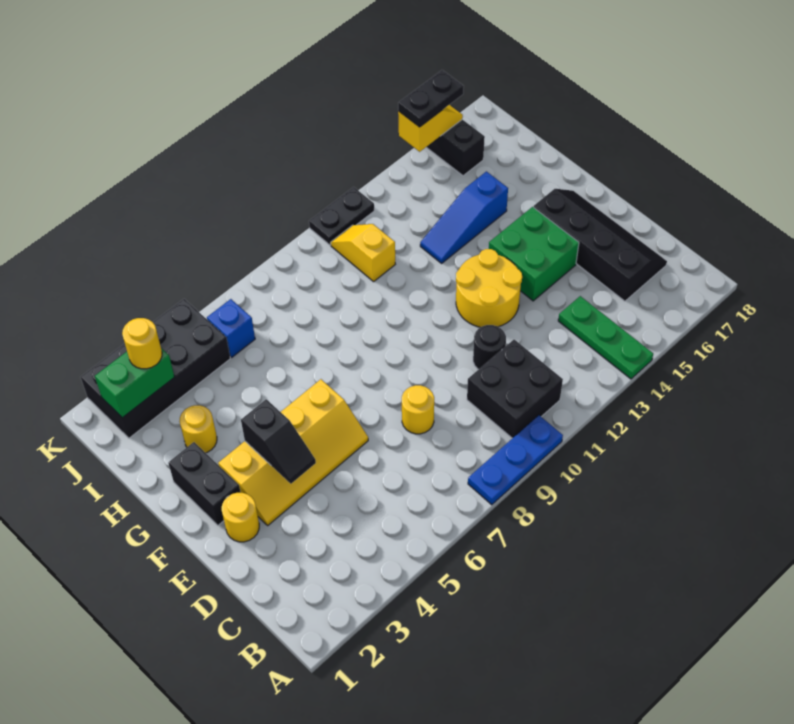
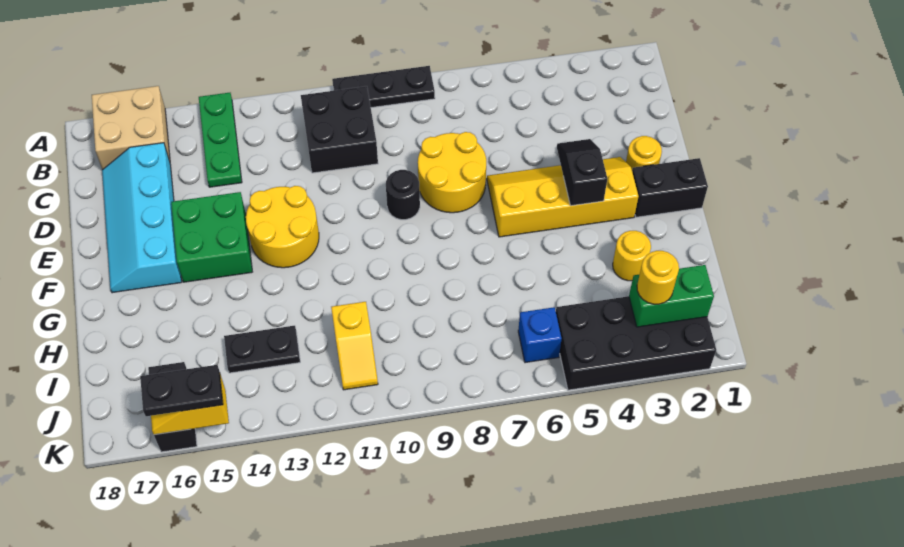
blue 1x3 plate [468,415,563,505] -> black 1x3 plate [332,66,435,108]
none -> tan 2x2 brick [92,86,170,170]
black 2x4 slope [534,189,667,301] -> cyan 2x4 slope [102,143,181,293]
yellow 1x1 round brick [402,385,434,434] -> yellow 2x2 round brick [418,132,486,213]
black 1x1 round brick [473,325,506,370] -> black 1x1 round brick moved to [386,170,420,220]
black 1x2 brick [168,442,241,525] -> black 1x2 brick turned to [632,158,708,217]
blue 1x3 slope [420,171,508,263] -> none
black 1x2 plate [309,187,374,245] -> black 1x2 plate moved to [224,326,300,373]

